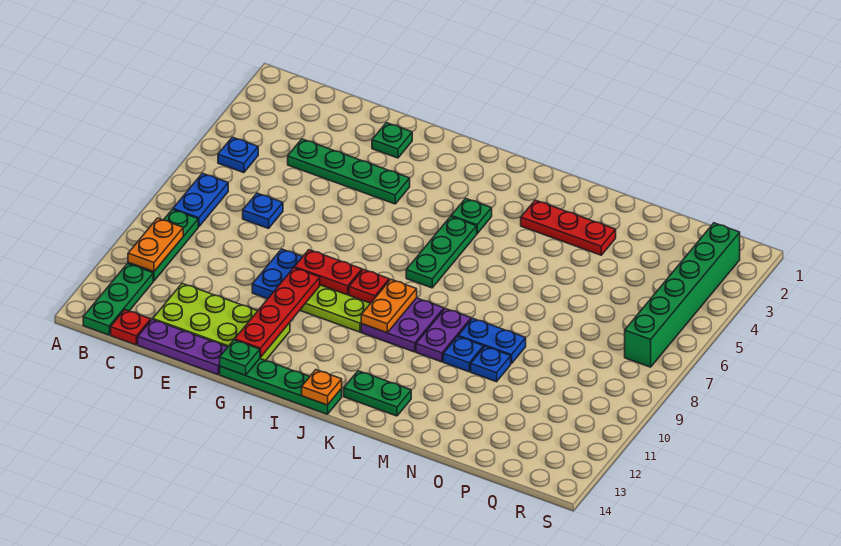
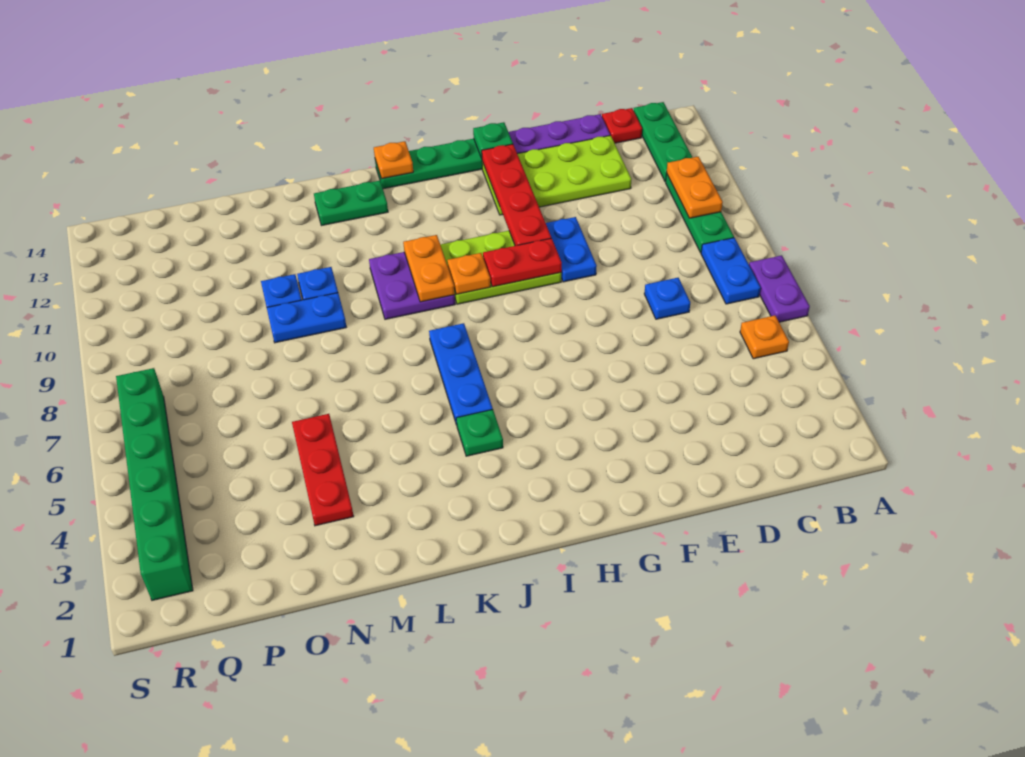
blue 1x1 plate [218,137,258,173] -> orange 1x1 plate [740,315,789,359]
green 1x4 plate [288,139,410,204] -> none
green 1x1 plate [372,123,412,158] -> none
red 1x1 plate [349,269,389,303] -> orange 1x1 plate [447,253,491,294]
green 1x3 plate [406,216,477,288] -> blue 1x3 plate [429,323,493,425]
red 1x3 plate [521,200,616,255] -> red 1x3 plate turned to [292,414,354,526]
purple 1x2 plate [416,308,471,362] -> purple 1x2 plate moved to [749,255,810,322]

